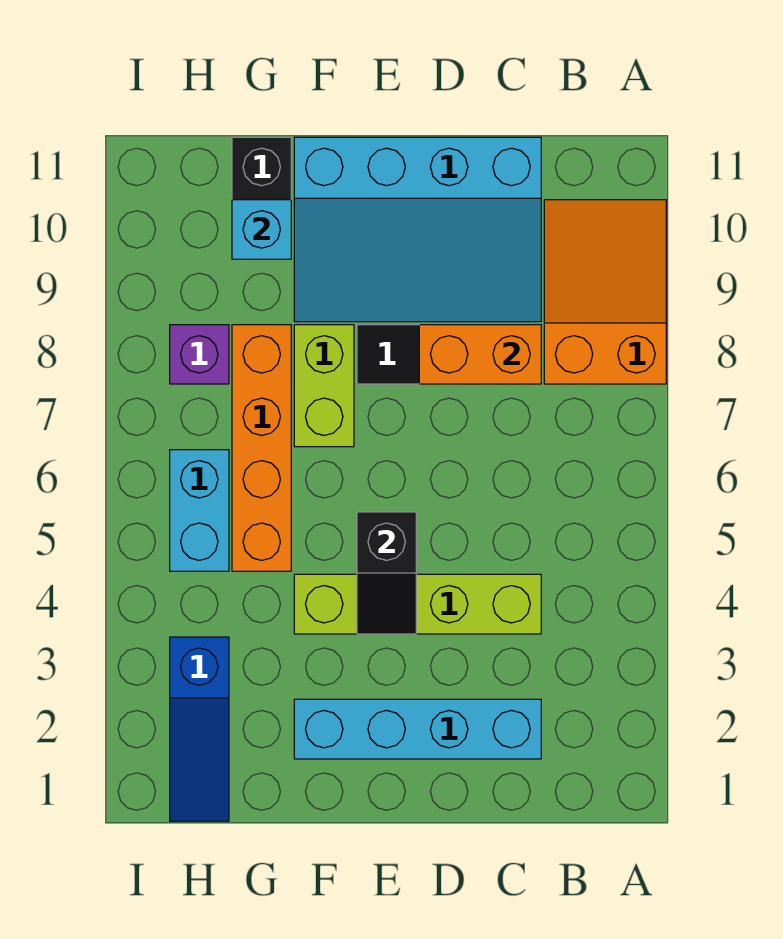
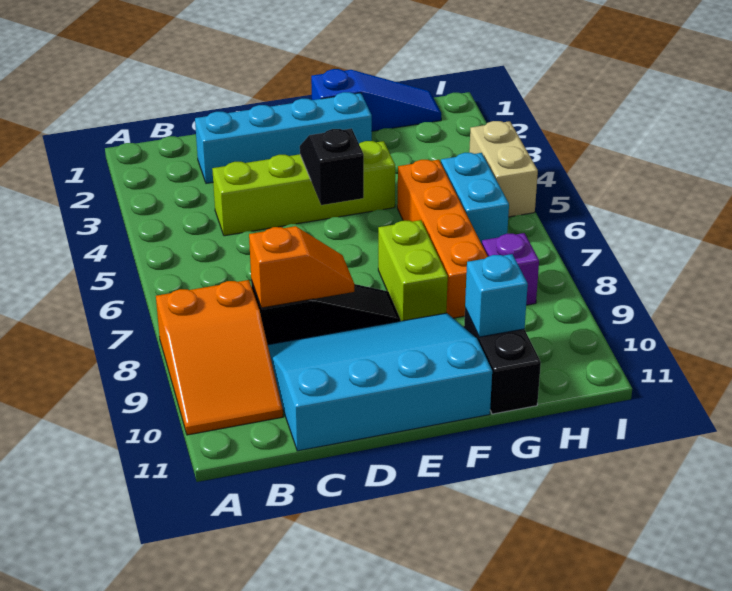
orange 1x2 brick [419,325,541,384] -> orange 1x2 slope [249,226,354,308]
blue 1x3 slope [170,637,229,821] -> blue 1x3 slope turned to [311,69,441,131]
none -> tan 1x2 brick [469,121,538,217]

